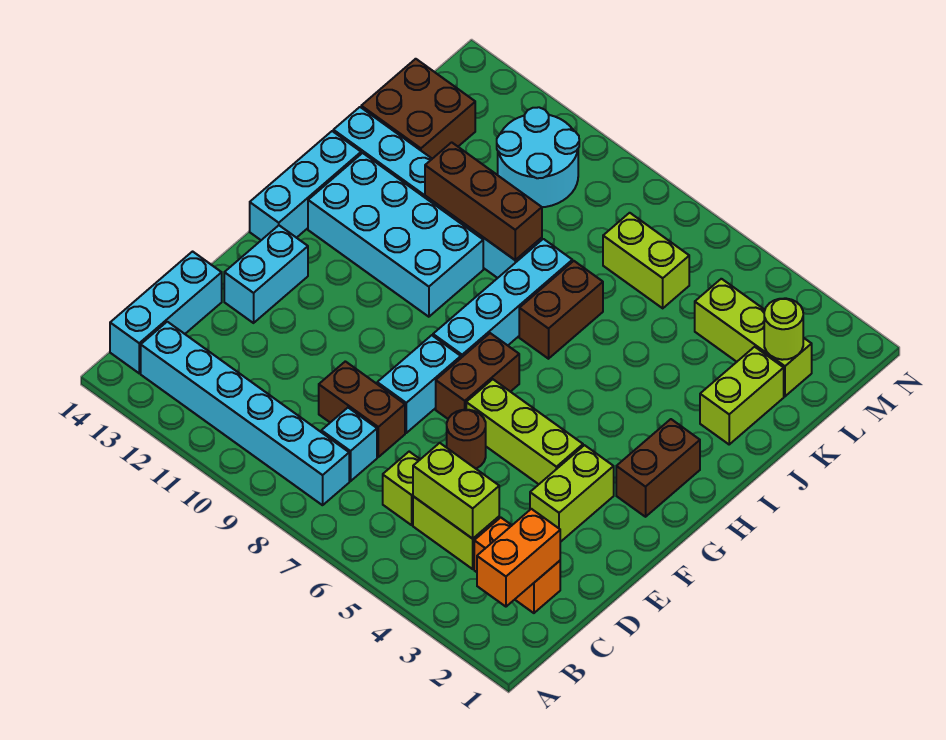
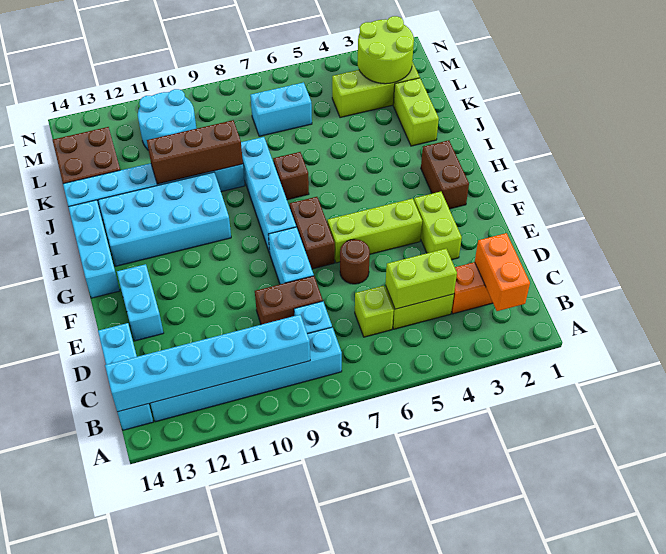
none -> cyan 1x6 brick [105,315,310,412]
brown 1x2 brick [519,261,603,359] -> brown 1x1 brick [273,152,309,200]
lime 1x1 round brick [764,298,803,360] -> lime 2x2 round brick [358,16,414,84]
lime 1x2 brick [603,213,689,308] -> cyan 1x2 brick [250,82,312,136]

